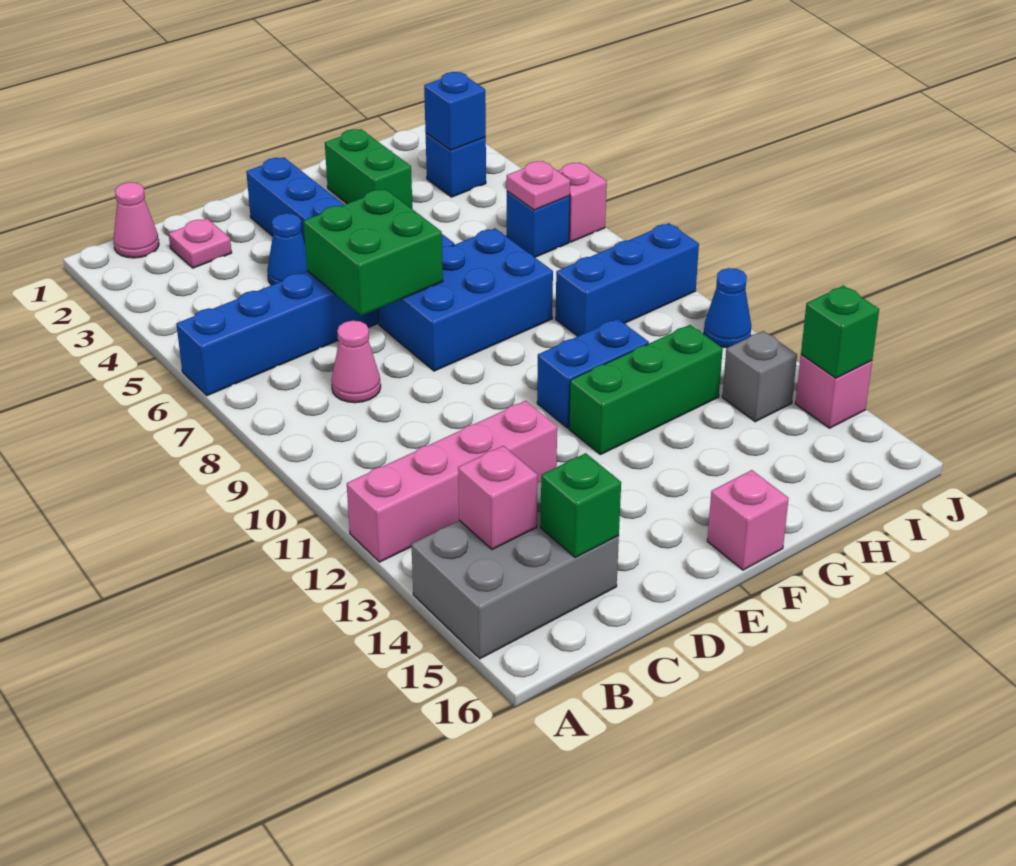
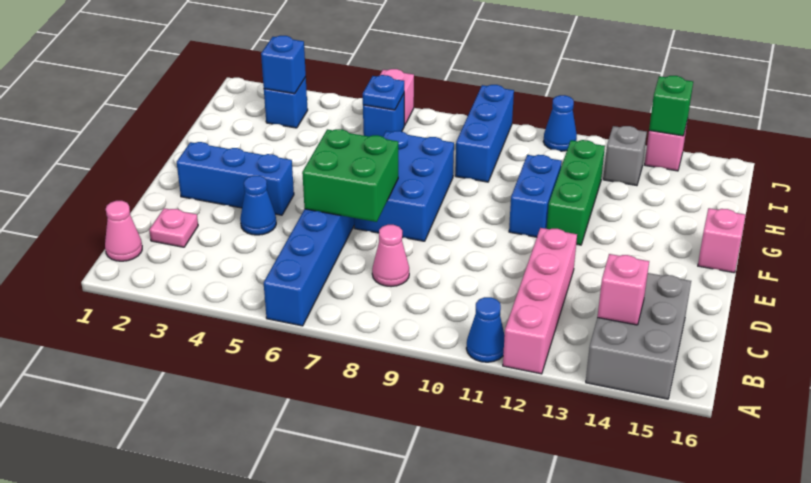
none -> blue 1x1 cone [466,297,505,362]
green 1x1 brick [541,453,621,558] -> none
green 1x2 brick [325,129,412,209] -> none
pink 1x1 plate [507,161,570,210] -> blue 1x1 plate [363,75,404,110]

